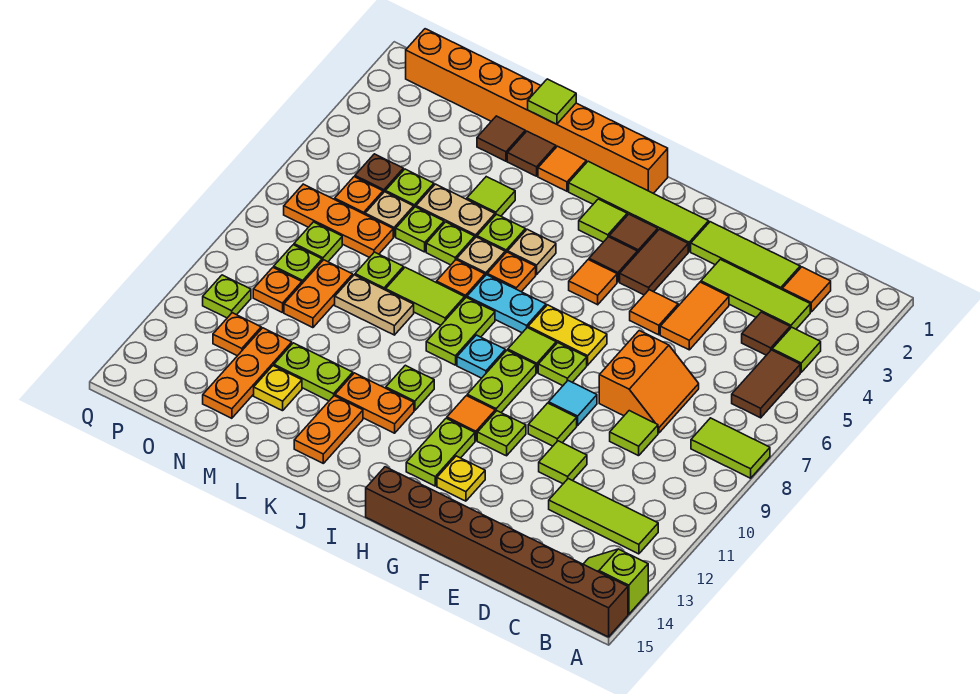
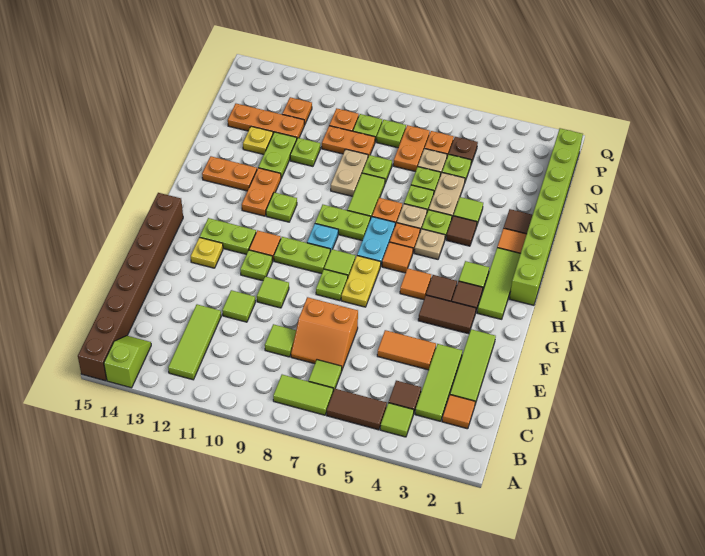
lime 1x2 tile [691,418,770,478] -> lime 1x2 tile turned to [273,375,333,415]
orange 1x1 tile [630,290,678,335] -> orange 1x1 tile moved to [382,242,413,273]
cyan 1x1 tile [549,381,597,425] -> none
lime 1x4 tile [569,161,709,252] -> lime 1x3 tile [477,248,521,319]
orange 1x8 brick [406,29,668,193] -> lime 1x8 brick [509,128,583,305]
lime 1x1 tile [528,79,576,124] -> lime 1x1 tile moved to [308,360,342,391]
brown 1x1 tile [477,116,525,161] -> brown 1x1 tile moved to [446,216,477,246]
orange 1x3 plate [284,184,393,258] -> orange 1x2 plate [393,125,430,172]
lime 1x1 plate [203,275,251,318] -> lime 1x1 plate moved to [290,138,320,166]

